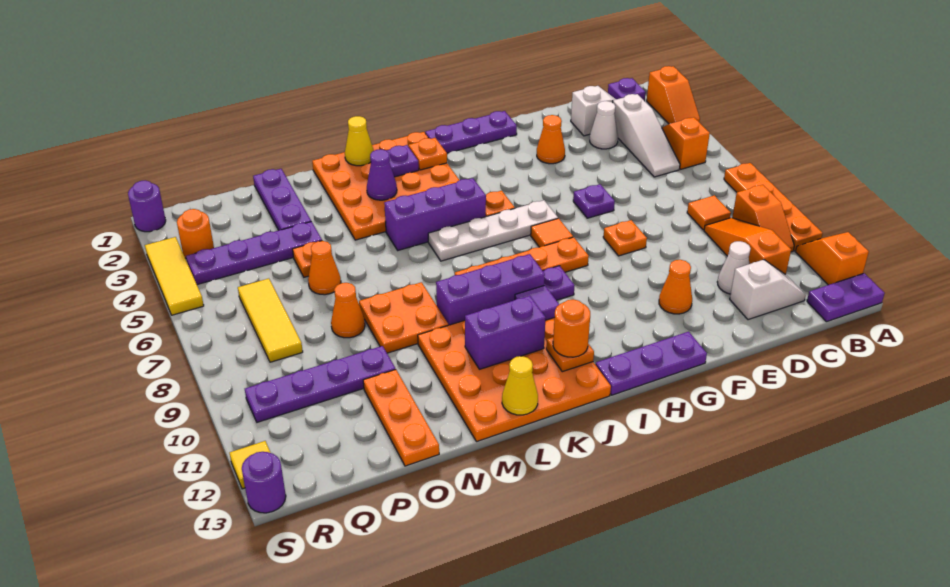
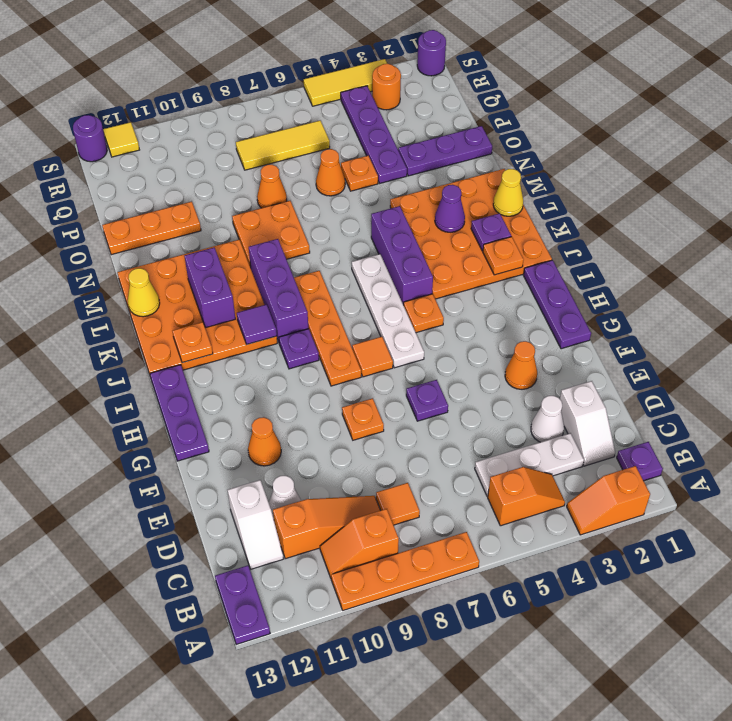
orange 1x2 slope [796,232,869,285] -> none
white 1x3 slope [613,94,680,177] -> white 1x3 plate [475,433,584,496]
orange 1x1 round brick [553,299,590,357] -> none
purple 1x4 plate [245,346,396,422] -> none

